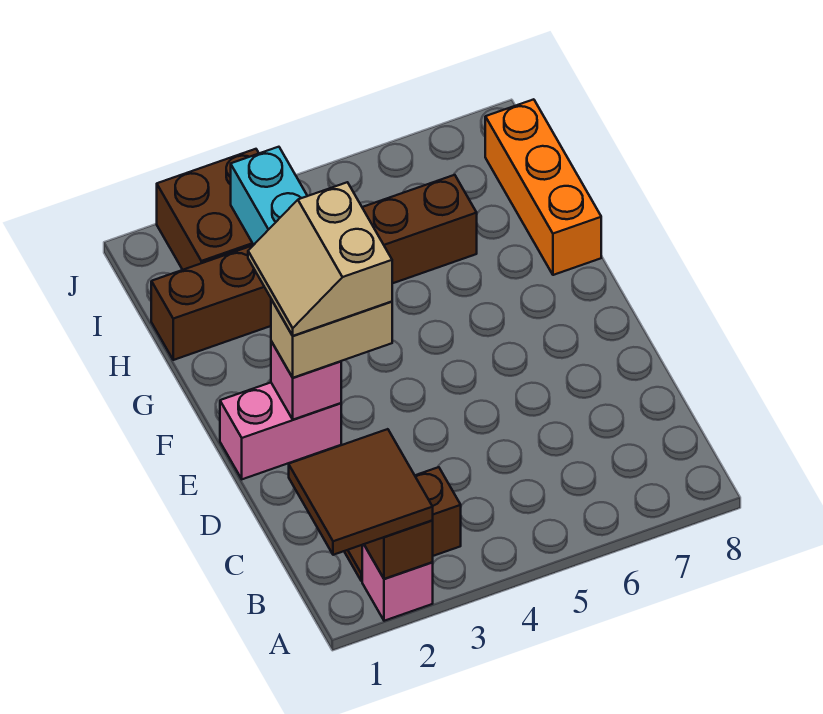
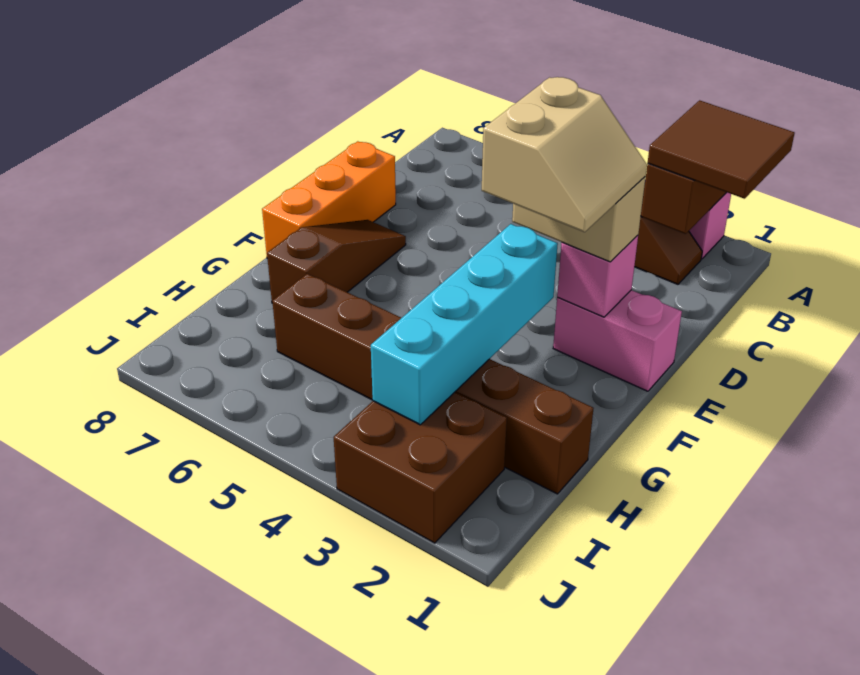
none -> brown 1x3 slope [267,220,406,303]
orange 1x3 brick [485,99,601,275] -> orange 1x3 brick moved to [262,141,396,254]

